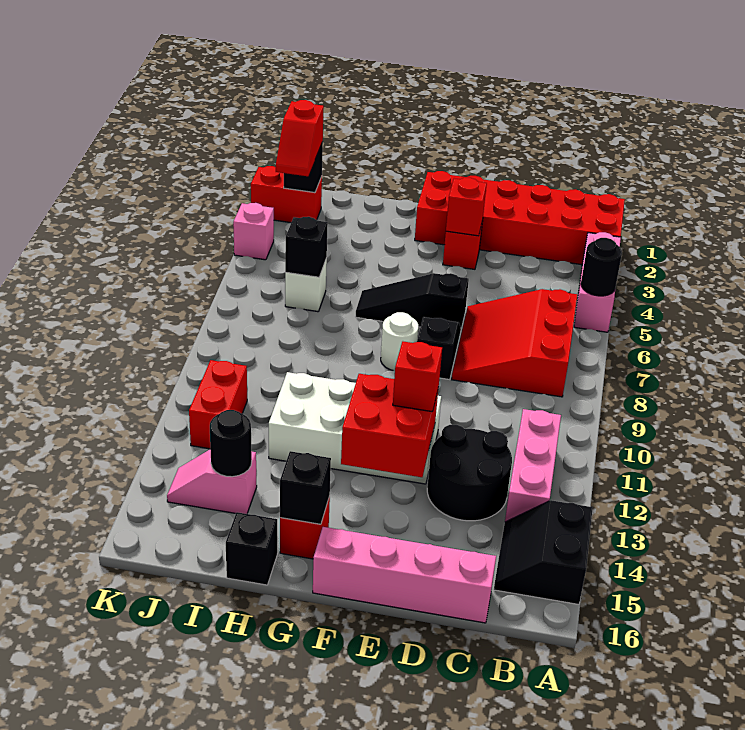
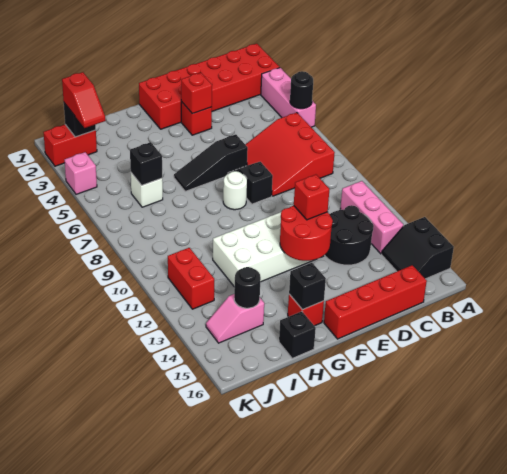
pink 1x4 brick [313,527,496,623] -> red 1x4 brick [324,265,427,339]
red 2x2 brick [341,374,439,477] -> red 2x2 round brick [280,206,333,261]

